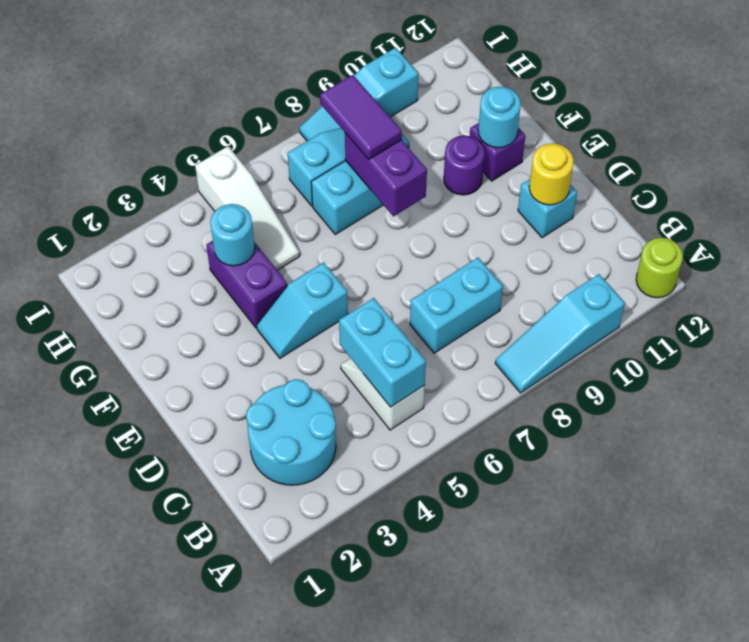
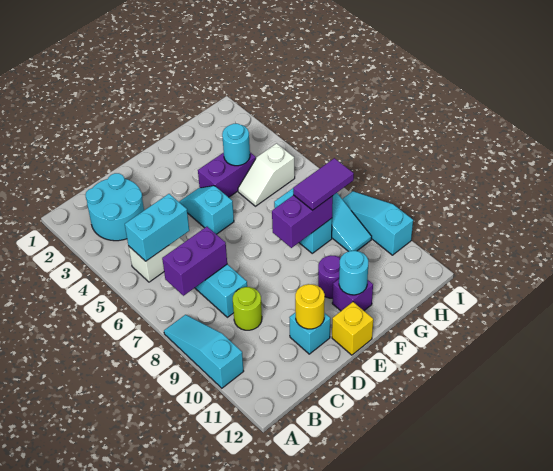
lime 1x1 round brick [636,238,683,298] -> lime 1x1 round brick moved to [233,287,262,330]
none -> purple 1x2 brick [162,227,227,296]
none -> yellow 1x1 brick [332,302,373,355]
white 1x3 slope [195,146,300,270] -> white 1x2 slope [238,143,295,206]

